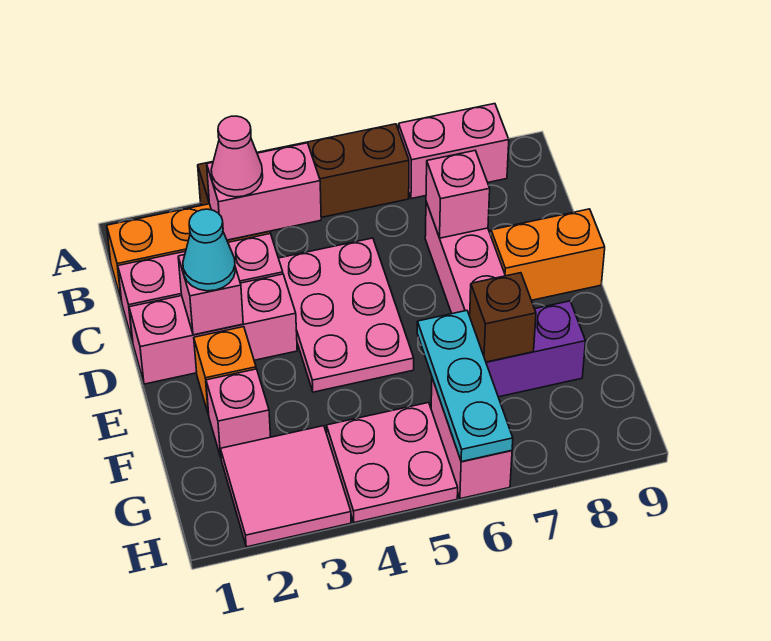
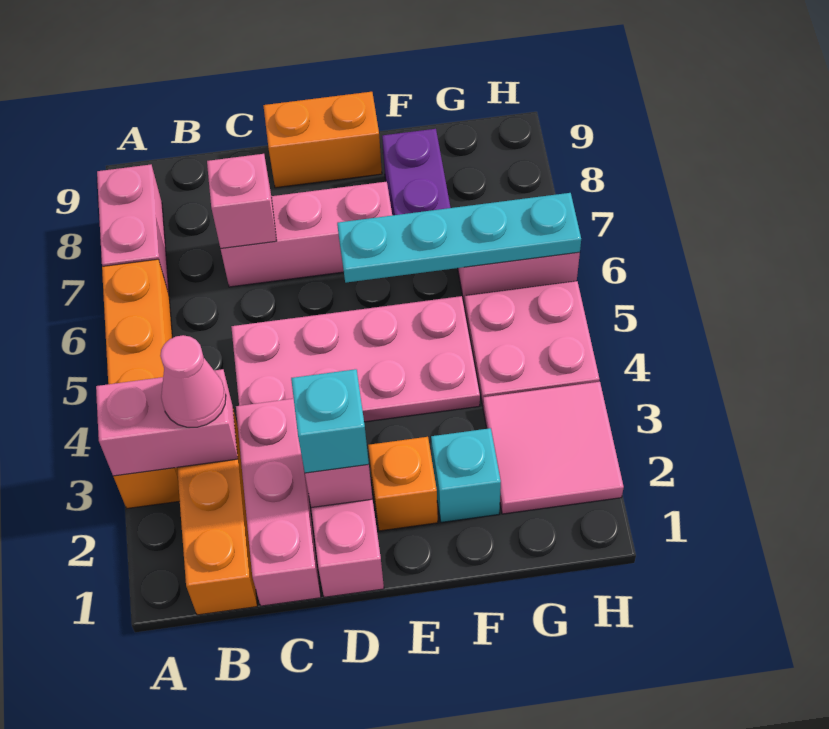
brown 1x4 brick [198,124,409,217] -> orange 1x4 brick [102,259,180,508]
pink 1x2 brick [207,143,321,240] -> pink 1x2 brick turned to [96,369,238,476]
pink 2x3 plate [279,238,414,392] -> pink 2x4 plate [231,296,480,422]
cyan 1x1 cone [183,209,235,291] -> cyan 1x1 brick [291,369,369,473]
orange 1x2 brick [491,209,605,300] -> orange 1x2 brick turned to [263,92,382,188]
pink 1x1 brick [206,369,271,457] -> cyan 1x1 brick [431,428,501,522]
cyan 1x3 plate [417,311,513,462] -> cyan 1x4 plate [337,193,581,283]
brown 1x1 brick [470,273,536,362] -> none

